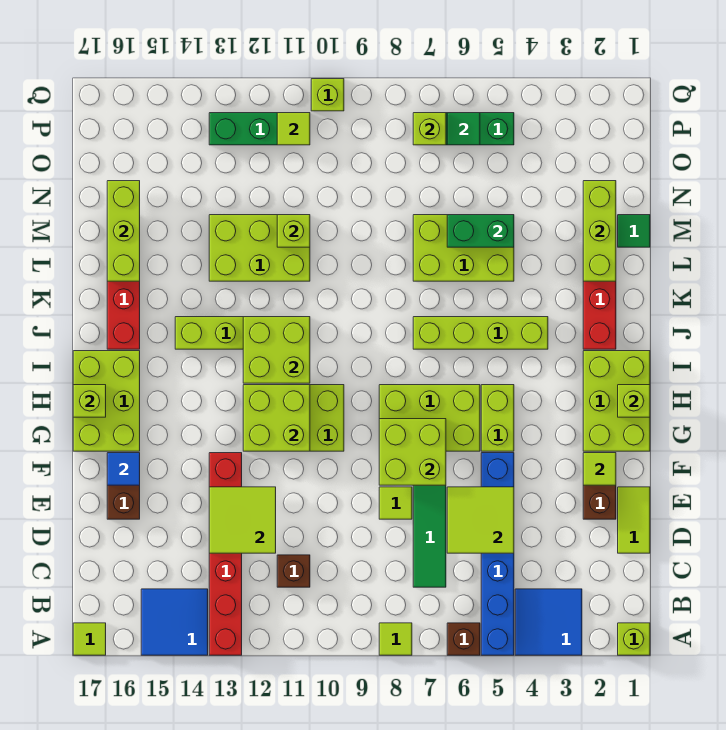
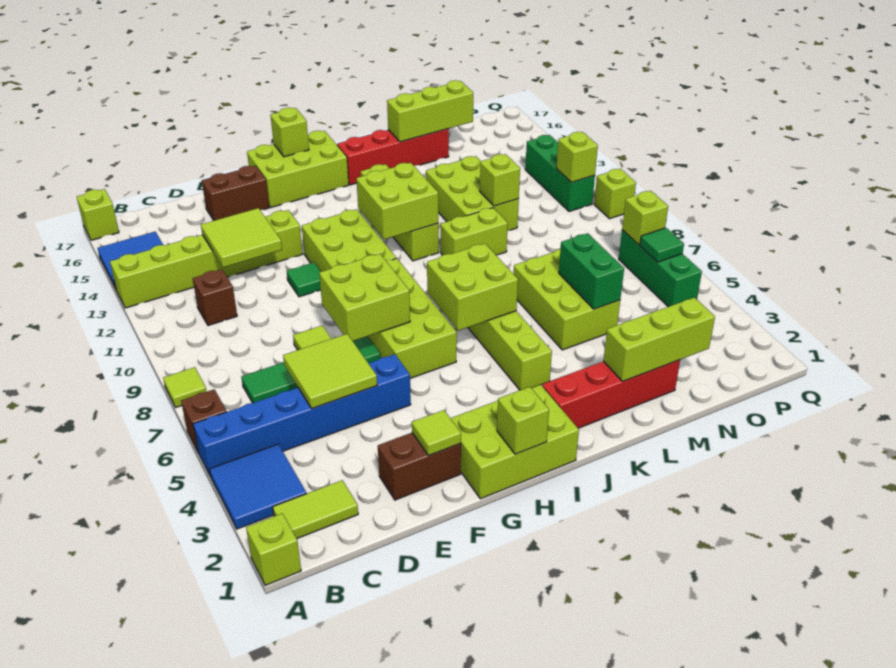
red 1x6 brick [209,453,242,655] -> lime 1x6 brick [110,210,303,308]
lime 1x1 tile [73,623,106,655] -> lime 1x1 brick [77,189,119,240]
lime 1x2 tile [618,487,650,553] -> lime 1x2 tile moved to [273,480,358,539]
blue 1x1 tile [107,453,140,485] -> none
lime 1x2 brick [481,385,514,451] -> lime 1x2 brick moved to [440,208,508,255]
lime 2x3 brick [379,385,480,451] -> lime 2x4 brick [368,258,457,378]
lime 2x2 brick [243,385,310,451] -> lime 2x2 brick moved to [427,243,518,331]
green 1x1 tile [618,215,650,247] -> green 1x1 tile moved to [287,262,321,297]
lime 1x1 tile [277,113,310,145] -> lime 1x1 brick [556,132,598,182]

